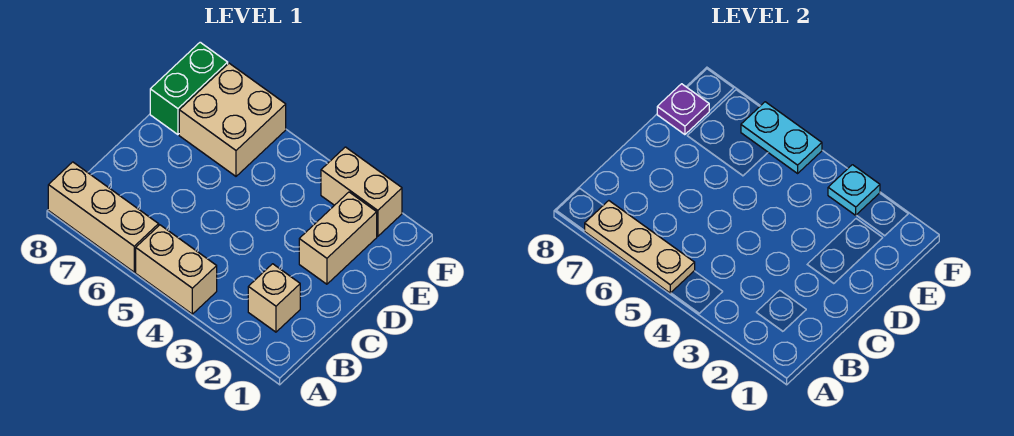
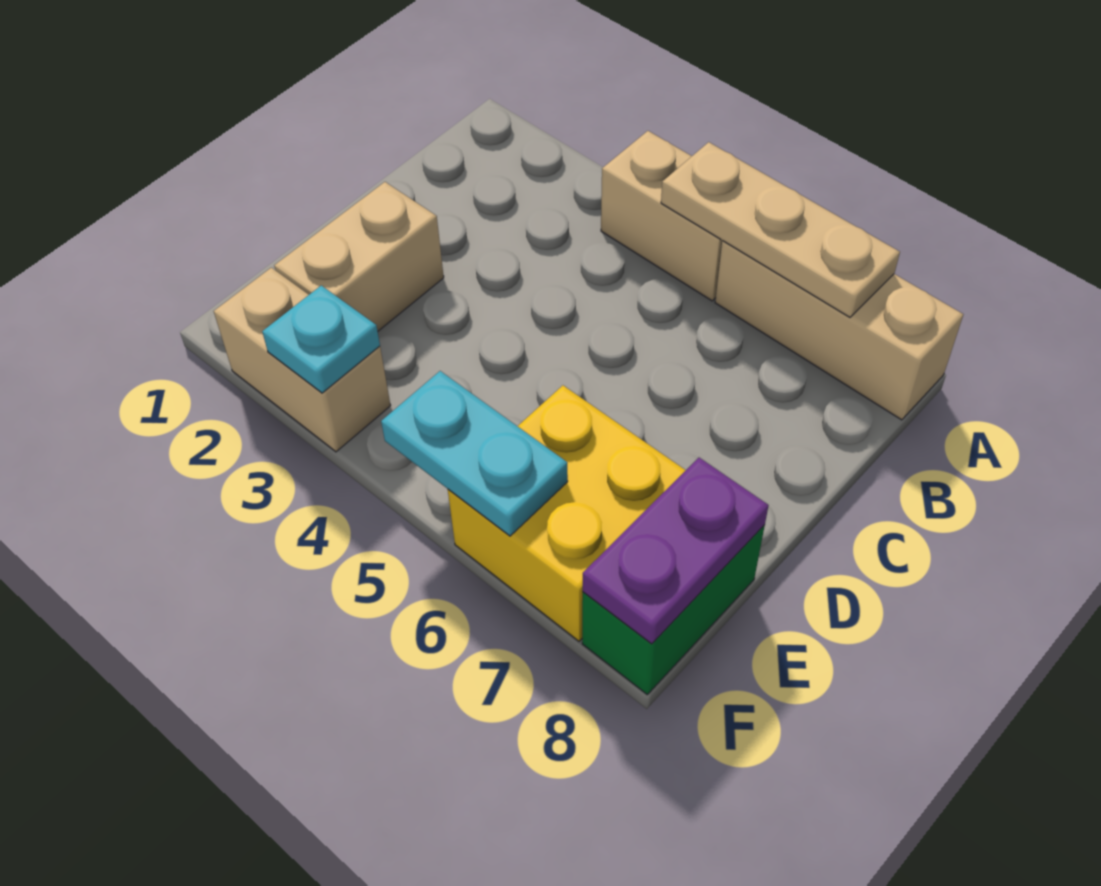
tan 1x1 brick [248,264,300,332] -> none
tan 2x2 brick [179,63,286,176] -> yellow 2x2 brick [448,385,686,641]
purple 1x1 plate [657,84,709,135] -> purple 1x2 plate [583,458,769,644]

